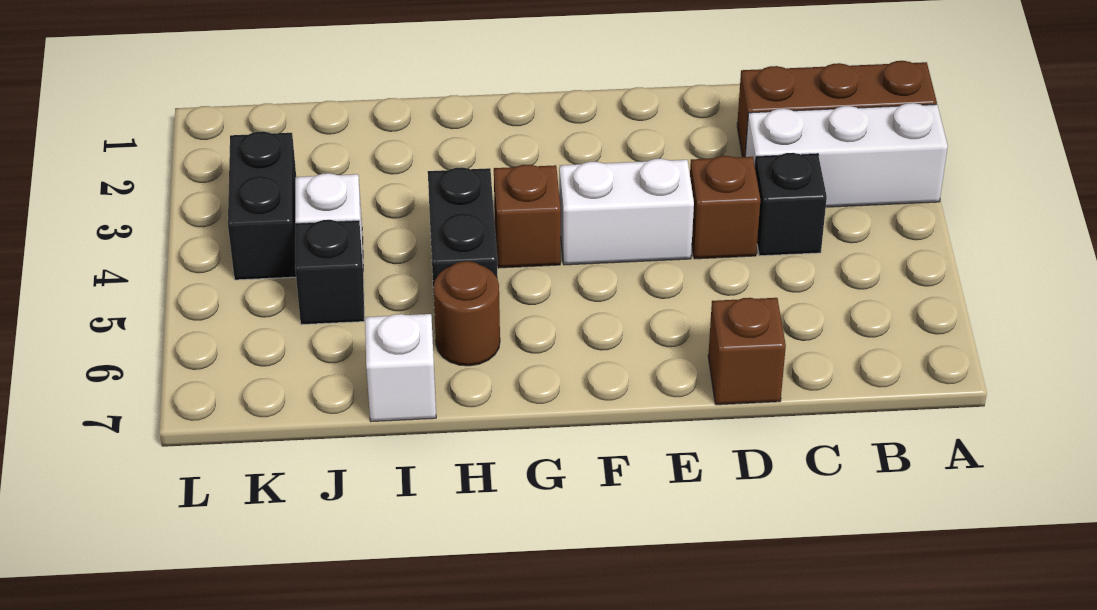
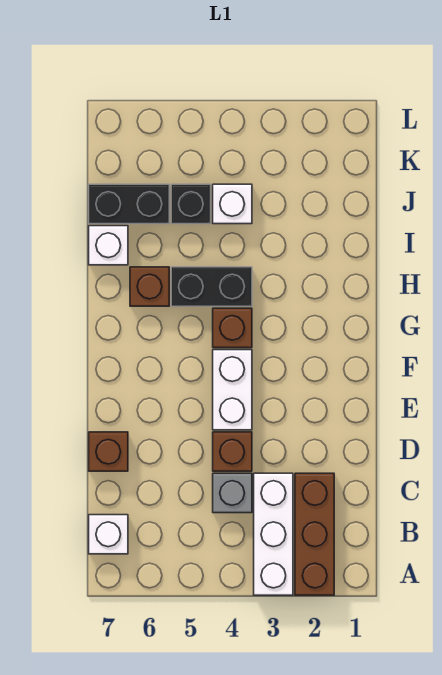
none -> white 1x1 brick [89,515,128,554]
black 1x1 brick [755,153,827,256] -> grey 1x1 brick [213,473,252,513]
brown 1x1 round brick [433,261,500,366] -> brown 1x1 brick [130,267,169,306]
black 1x2 brick [228,131,296,280] -> black 1x2 brick moved to [89,184,169,224]

